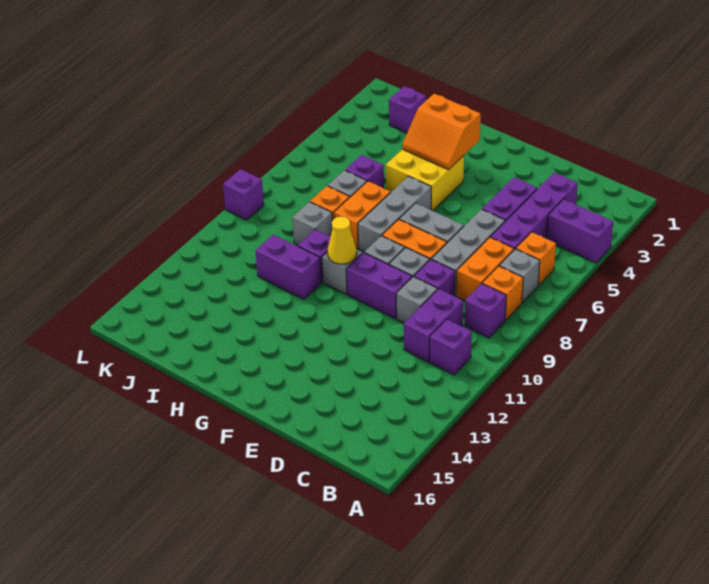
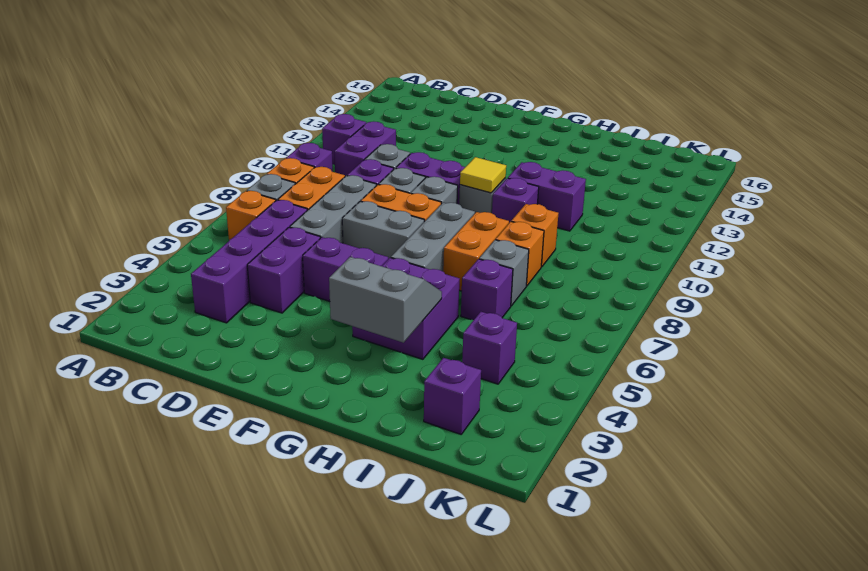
purple 1x2 brick [547,199,613,263] -> purple 1x2 brick moved to [303,237,388,301]
orange 2x2 slope [402,94,481,170] -> grey 2x2 slope [329,257,442,343]
yellow 2x2 brick [386,149,464,211] -> purple 2x2 brick [352,258,459,359]
yellow 1x1 cone [328,217,357,264] -> yellow 1x1 tile [460,157,506,193]
grey 1x1 brick [292,202,332,245] -> orange 1x1 brick [511,204,559,267]
purple 1x1 brick [223,169,264,220] -> purple 1x1 brick moved to [462,312,517,384]

